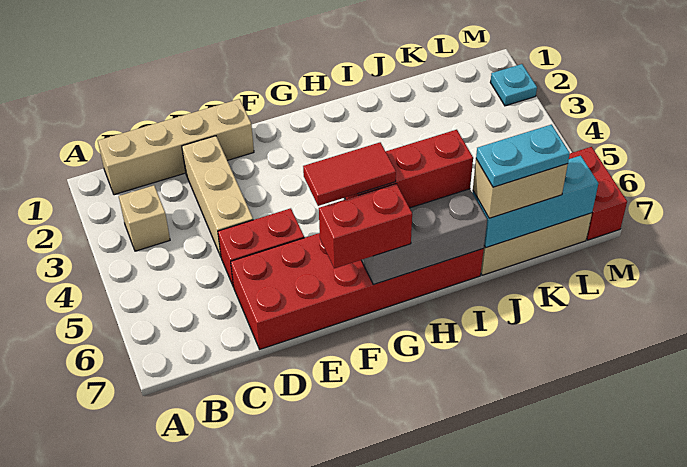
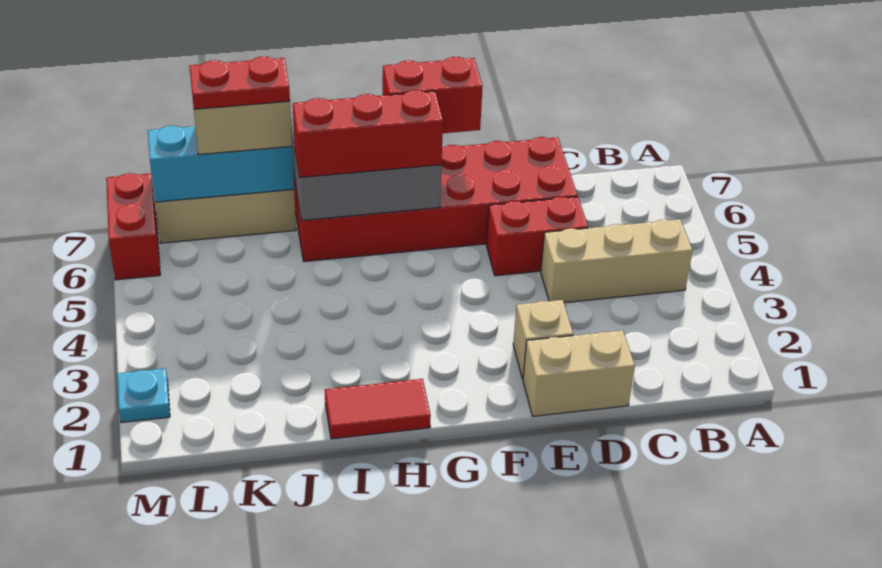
tan 1x4 brick [98,99,254,195] -> tan 1x2 brick [523,330,635,416]
tan 1x1 brick [119,185,170,251] -> tan 1x1 brick moved to [513,300,573,379]
tan 1x3 brick [182,136,253,256] -> tan 1x3 brick turned to [541,219,693,303]
red 1x2 tile [303,142,396,206] -> red 1x2 tile moved to [325,379,431,439]
cyan 1x2 plate [476,125,570,187] -> red 1x2 plate [189,57,290,109]

